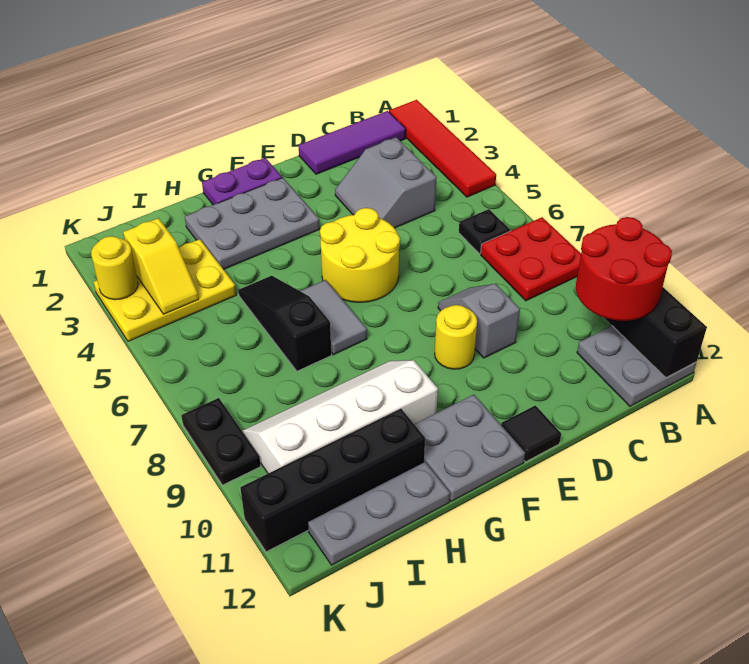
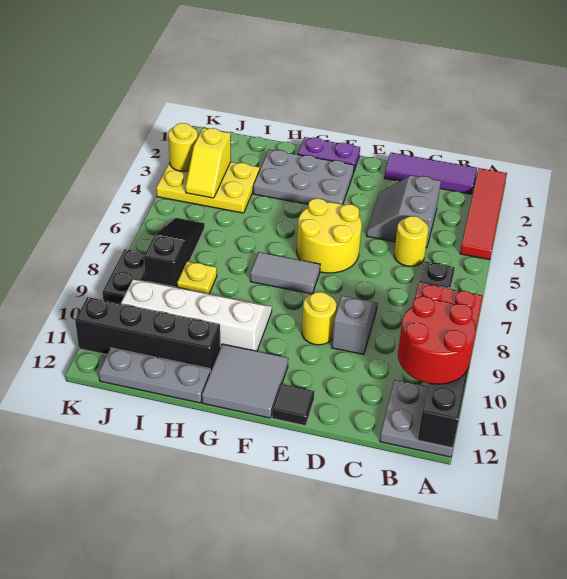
none -> yellow 1x1 round brick [394,216,428,266]
grey 2x2 plate [414,395,525,501] -> grey 2x2 tile [202,344,288,418]
grey 1x2 tile [301,280,367,355] -> grey 1x2 tile turned to [250,252,320,294]
black 1x3 slope [238,276,331,371] -> black 1x3 slope moved to [144,218,205,287]
none -> yellow 1x1 plate [177,261,217,294]

